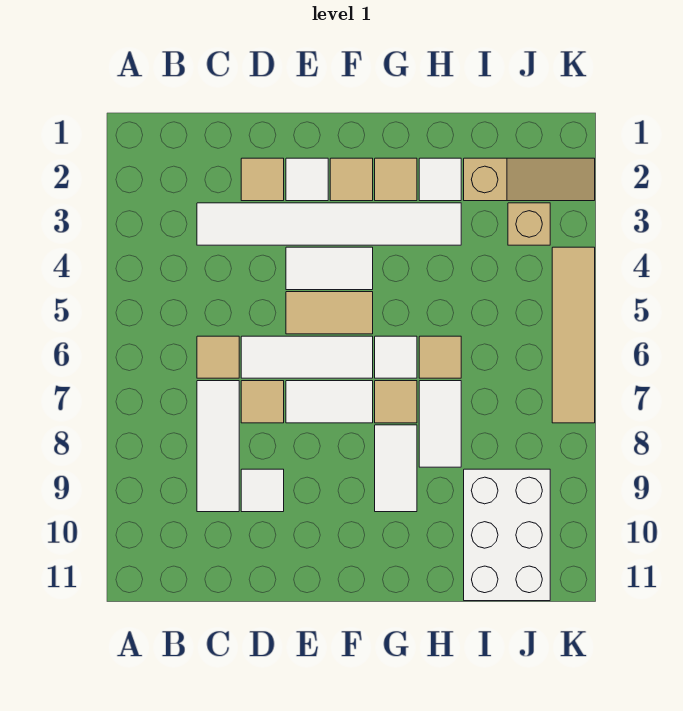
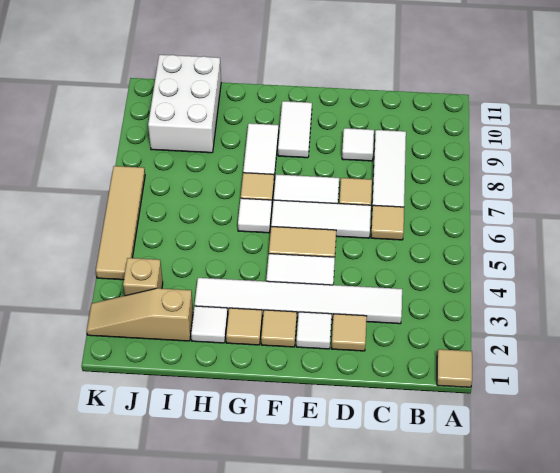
tan 1x1 tile [419,336,461,378] -> tan 1x1 tile moved to [437,349,472,387]
white 1x2 tile [419,381,461,467] -> white 1x2 tile moved to [278,101,312,158]

